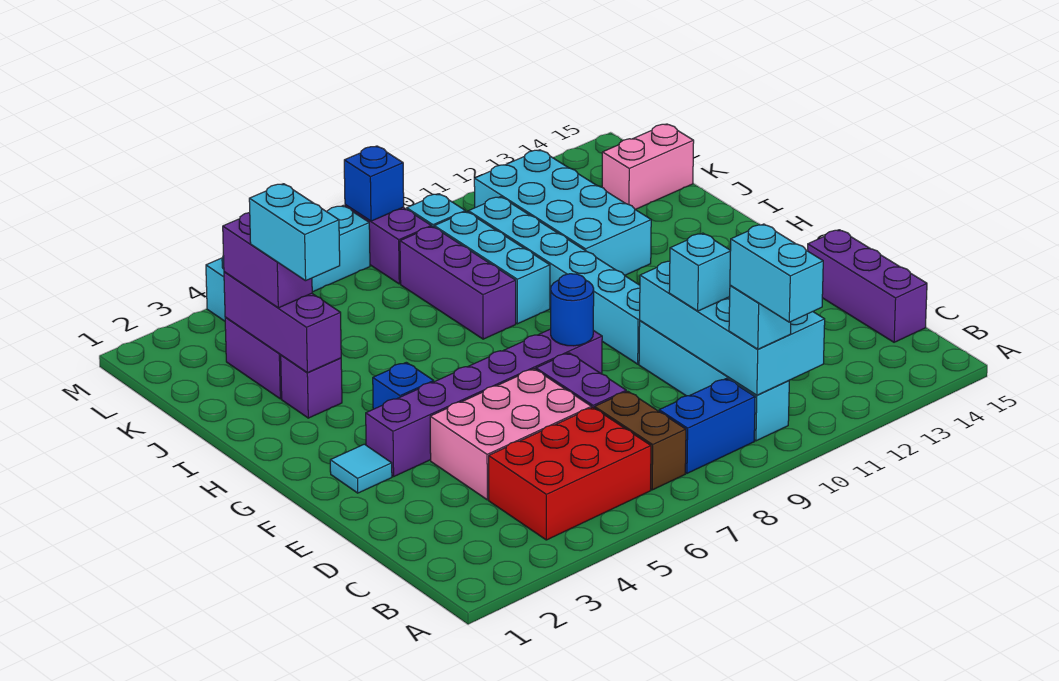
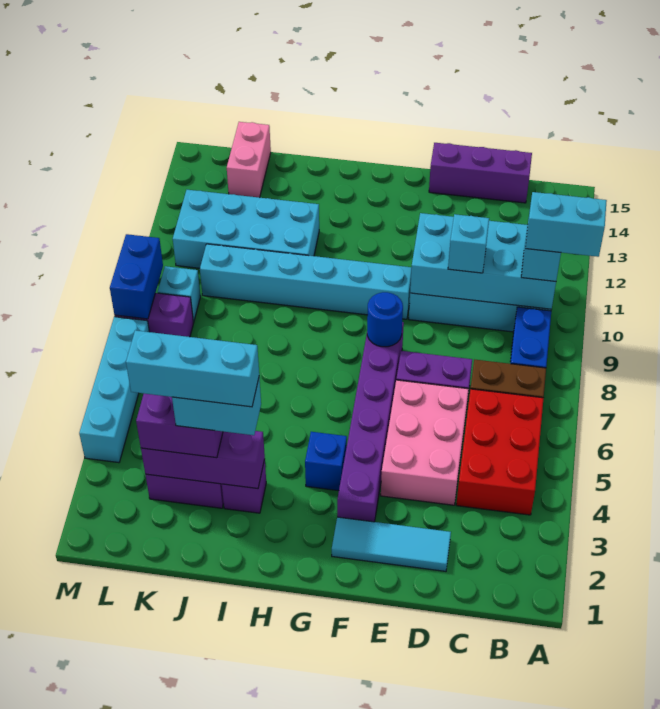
cyan 1x1 tile [330,444,392,493] -> cyan 1x3 tile [332,517,451,571]
purple 1x3 brick [400,226,516,339] -> none
cyan 1x3 brick [434,212,550,324] -> cyan 1x3 brick moved to [126,330,259,407]
blue 1x1 brick [344,146,404,221] -> blue 1x2 brick [110,234,163,319]

